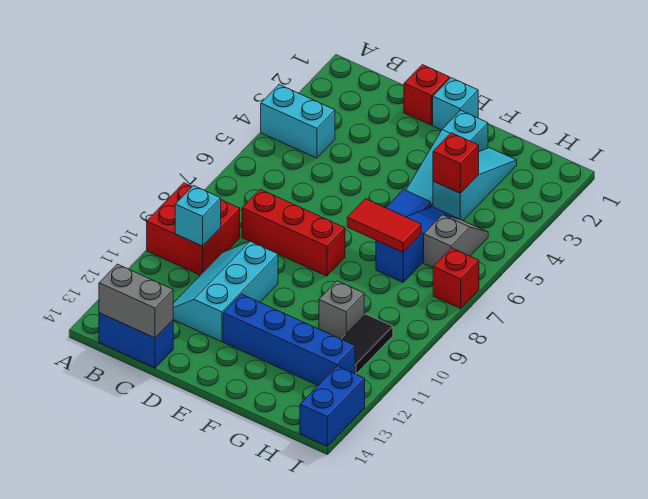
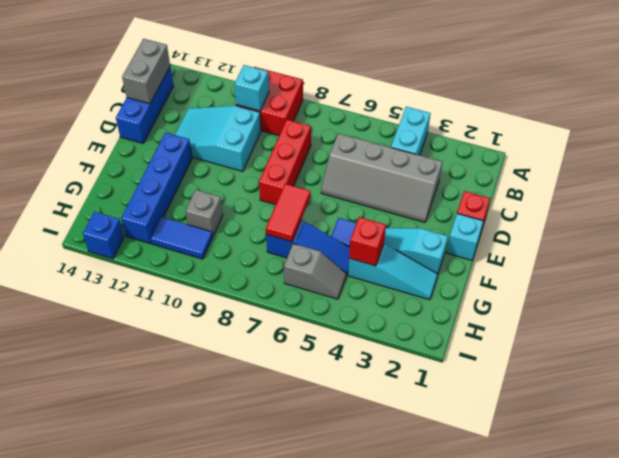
blue 1x2 brick [99,313,173,368] -> blue 1x3 brick [116,67,173,143]
none -> grey 2x4 slope [321,133,442,222]
cyan 2x3 slope [173,241,278,342] -> cyan 2x3 slope turned to [175,106,261,171]
black 1x2 tile [342,314,393,374] -> blue 1x2 tile [151,217,213,259]
red 1x1 brick [433,248,479,309] -> none
blue 1x2 brick [300,366,365,446] -> blue 1x1 brick [83,212,124,259]

